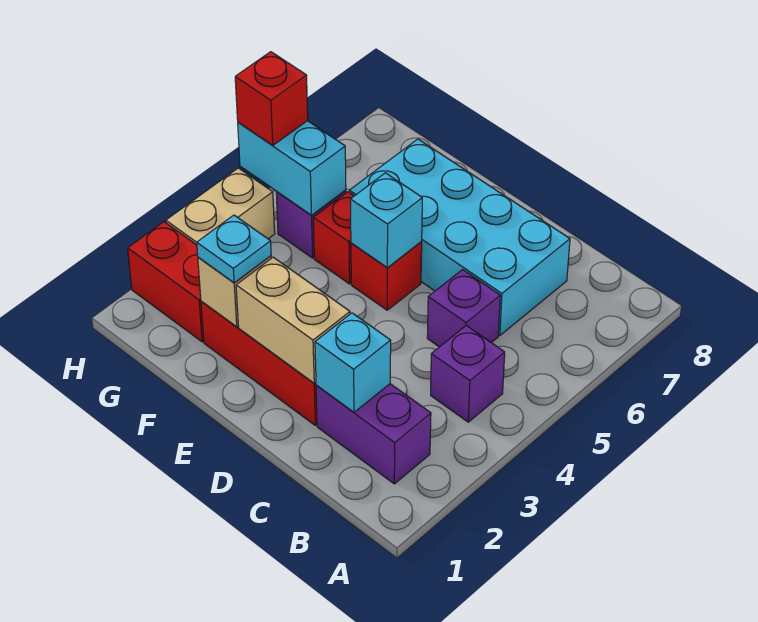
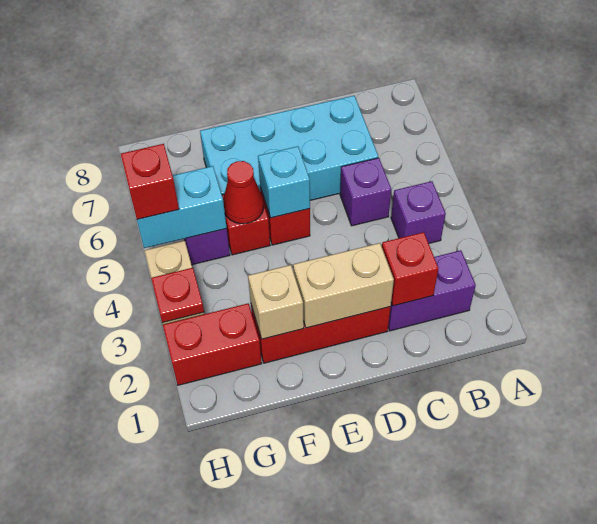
cyan 1x1 brick [315,313,391,412] -> red 1x1 brick [382,232,438,306]
cyan 1x1 plate [197,215,271,283] -> none
none -> red 1x1 cone [223,161,264,224]
none -> red 1x1 plate [151,268,204,323]

